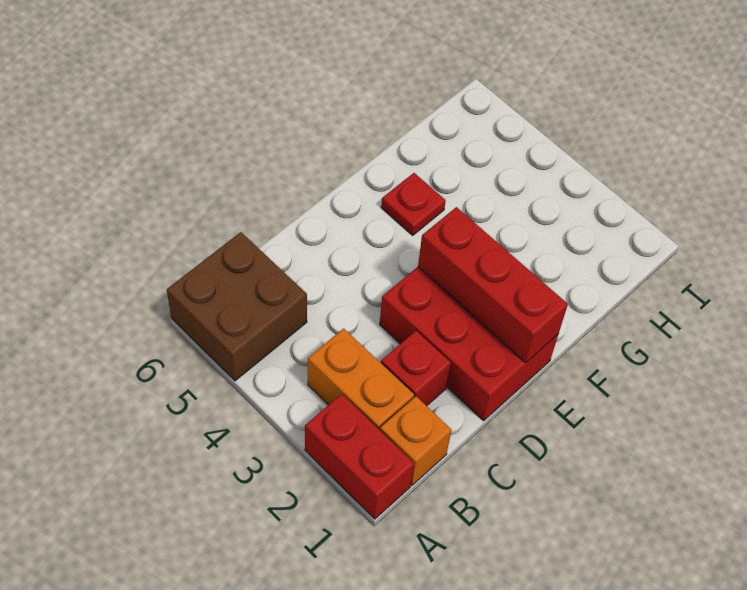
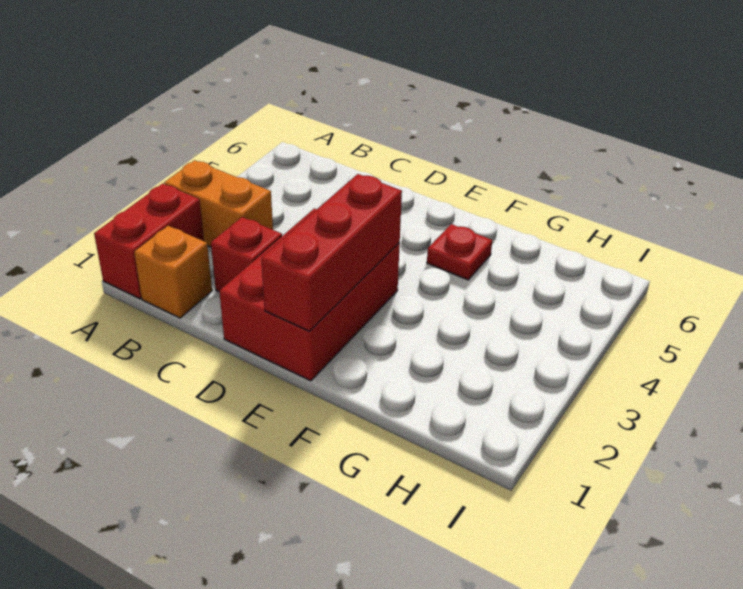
brown 2x2 brick [167,232,307,381] -> none
orange 1x2 brick [308,328,414,430] -> orange 1x2 brick turned to [164,160,273,247]

